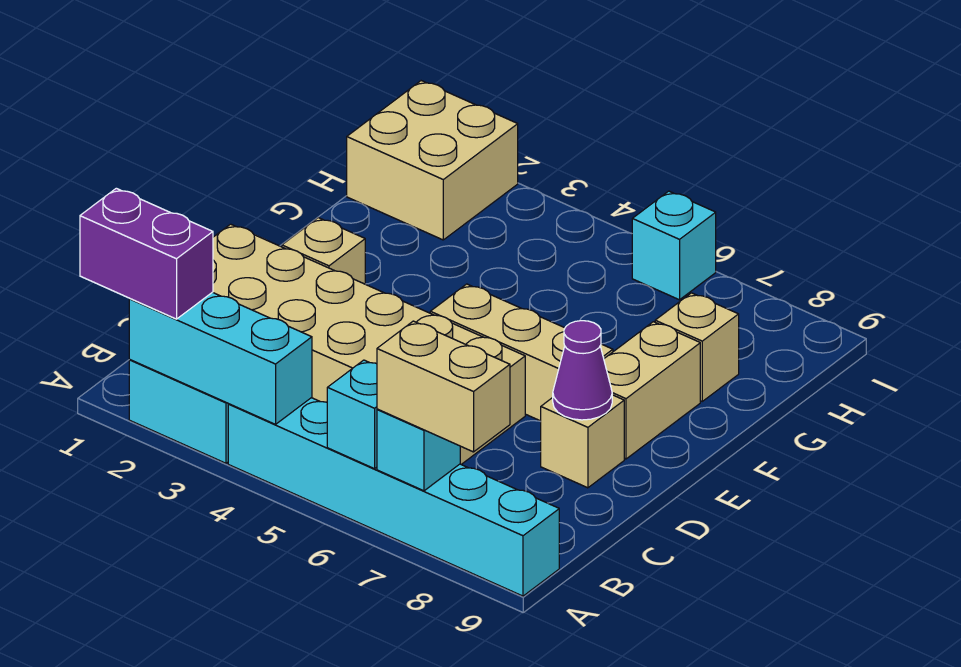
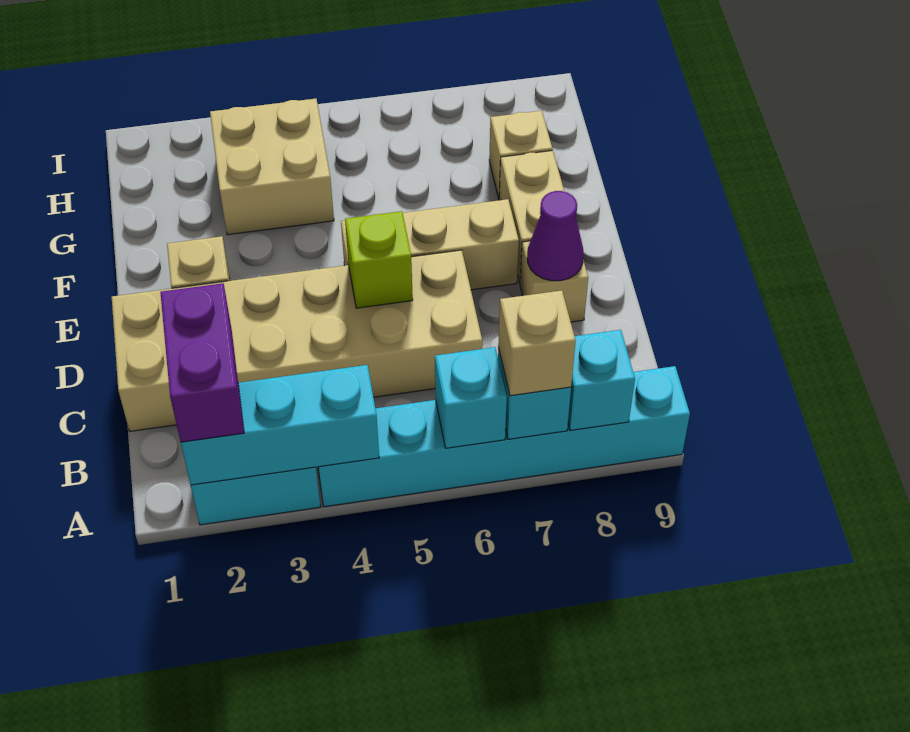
purple 1x2 brick [80,188,213,319] -> purple 1x2 brick turned to [160,283,244,442]
tan 1x2 brick [377,321,510,452] -> tan 1x1 brick [498,291,576,396]
none -> lime 1x1 brick [345,211,413,308]
tan 2x2 brick [347,81,518,240] -> tan 2x2 brick moved to [210,99,334,235]
cyan 1x1 brick [632,191,716,300] -> cyan 1x1 brick moved to [568,330,635,430]

